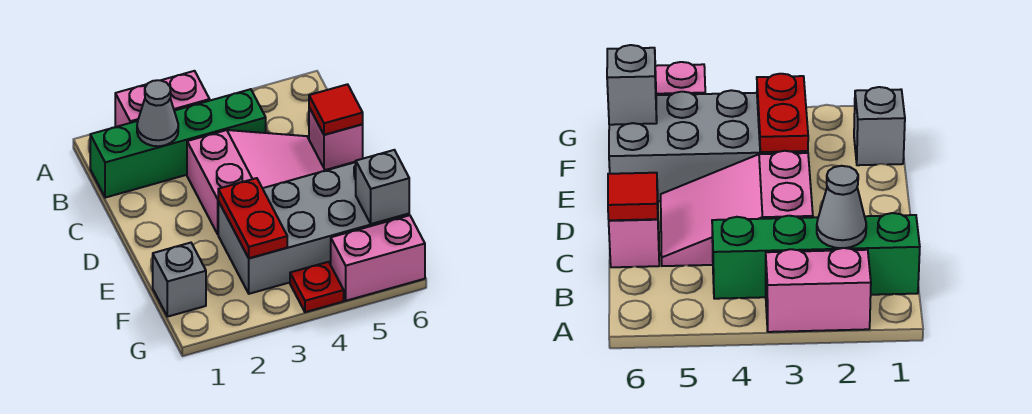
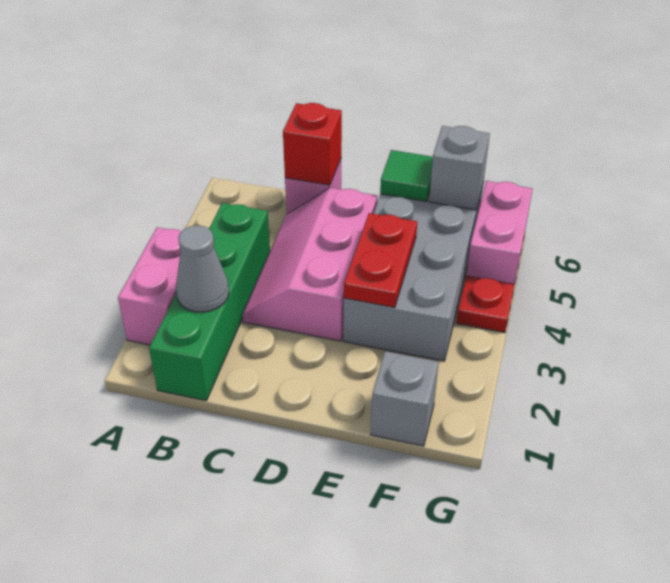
pink 2x3 slope [187,130,325,234] -> pink 2x3 slope turned to [243,188,377,341]
red 1x1 tile [309,84,363,135] -> red 1x1 brick [283,103,342,185]
red 1x2 plate [218,178,287,258] -> red 1x2 plate turned to [344,213,417,308]
none -> green 1x1 tile [380,150,433,201]

